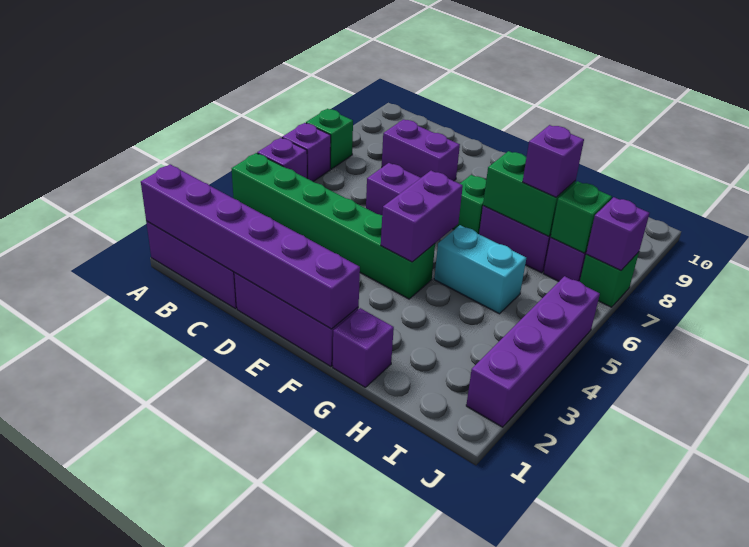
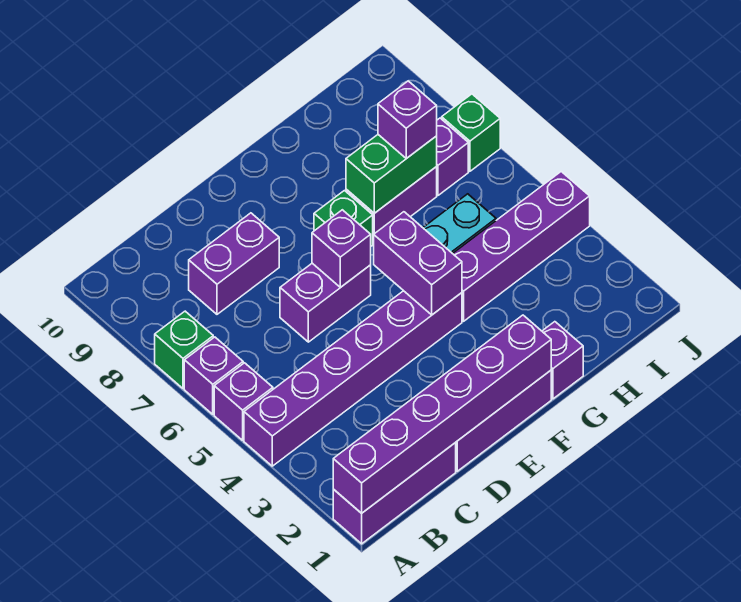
green 1x6 brick [232,153,435,299] -> purple 1x6 brick [244,291,462,466]
green 1x1 brick [551,181,612,253] -> none
purple 1x4 brick [466,276,600,427] -> purple 1x4 brick turned to [453,172,590,321]
purple 1x1 brick [586,197,649,271] -> purple 1x1 brick moved to [312,210,371,287]

